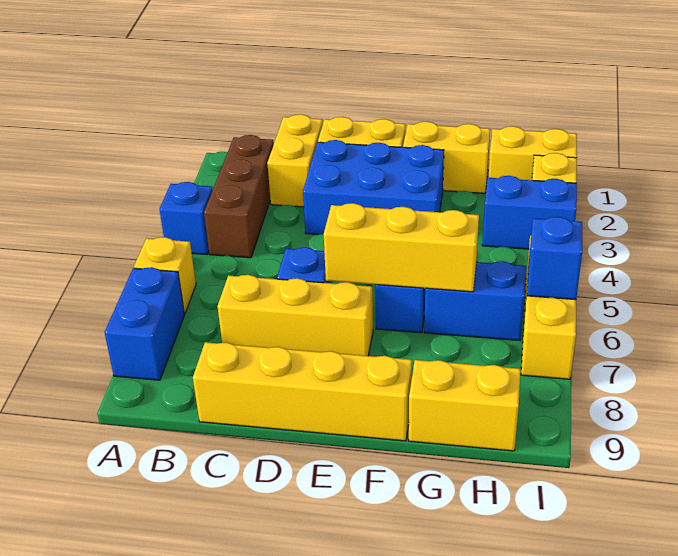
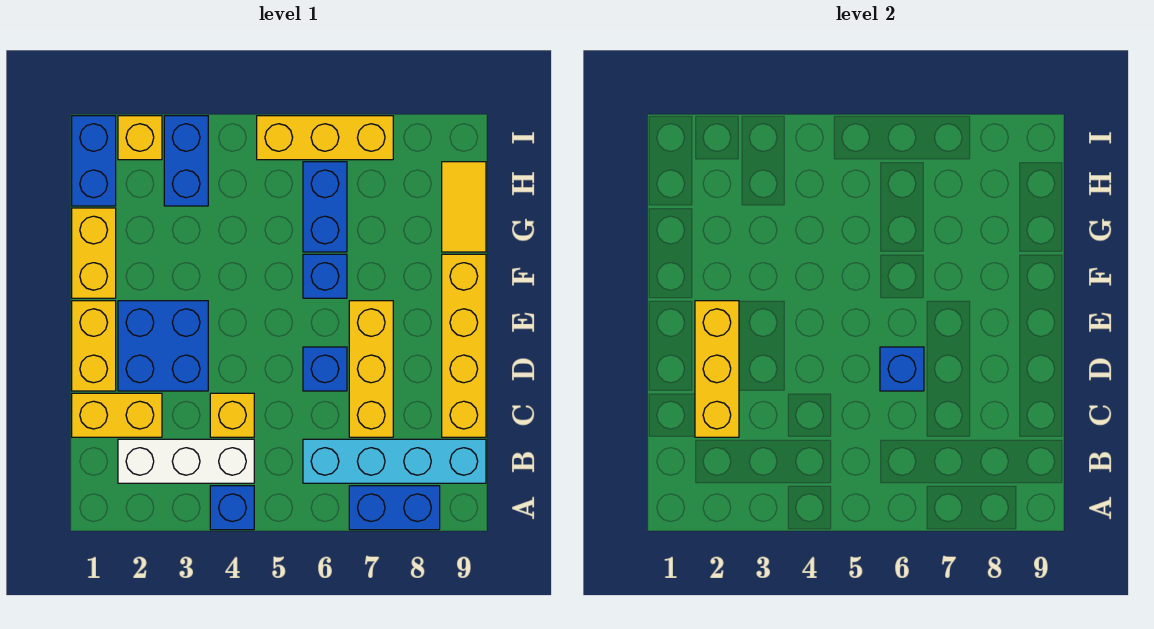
yellow 1x1 brick [134,237,196,314] -> yellow 1x1 brick moved to [210,393,254,437]
brown 1x3 brick [204,135,274,258] -> white 1x3 brick [118,439,254,483]
none -> cyan 1x4 brick [303,439,486,483]
blue 2x3 brick [303,140,444,235] -> blue 2x2 brick [118,301,208,391]
yellow 1x3 brick [324,203,479,292] -> yellow 1x3 brick moved to [695,301,739,437]
yellow 1x2 brick [409,360,521,451] -> yellow 1x2 tile [442,162,486,252]
yellow 1x2 brick [488,126,577,180] -> blue 1x2 brick [72,116,116,206]
blue 1x1 brick [527,217,582,300] -> blue 1x1 brick moved to [880,347,924,391]

